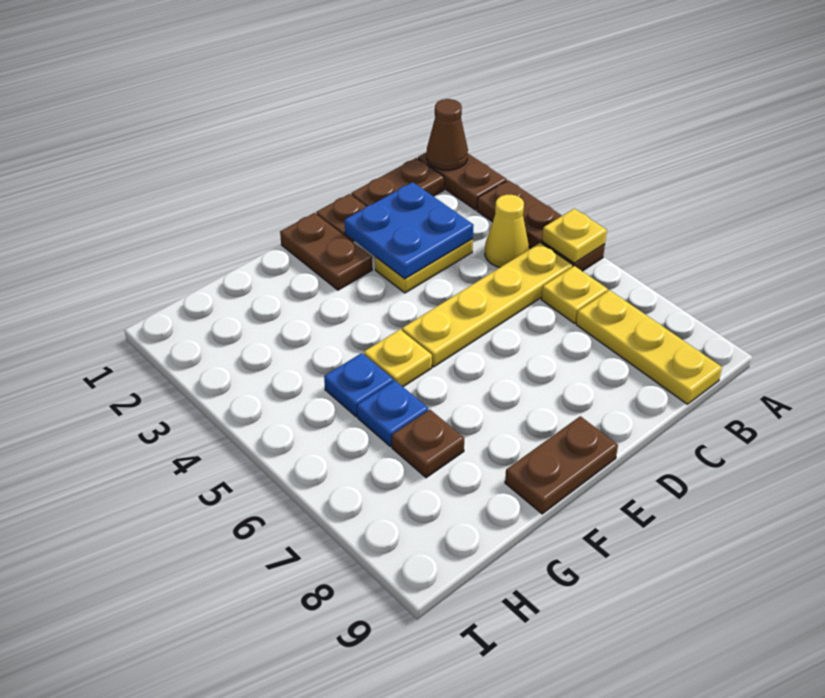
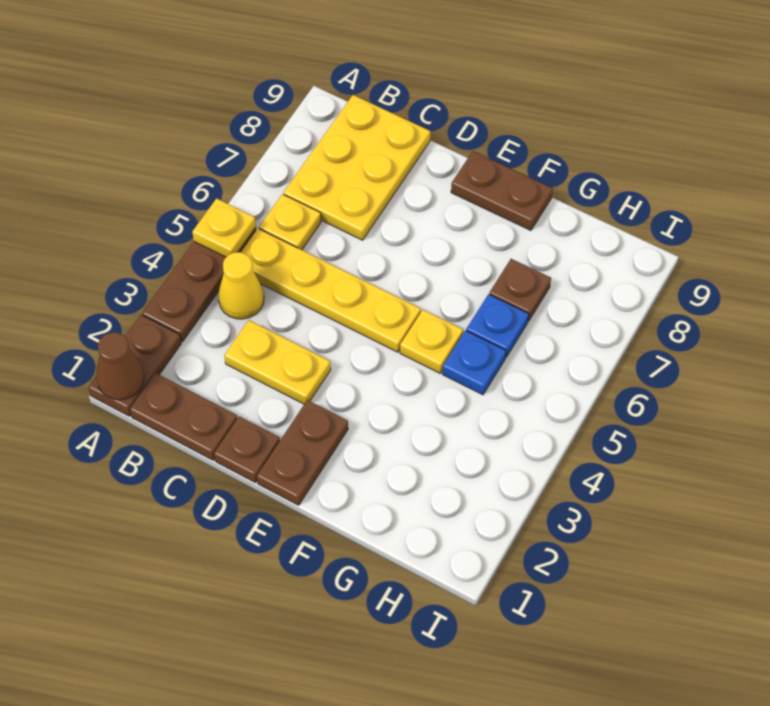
yellow 1x3 plate [576,290,722,404] -> yellow 2x3 plate [284,95,430,240]
blue 2x2 plate [344,182,474,279] -> none

